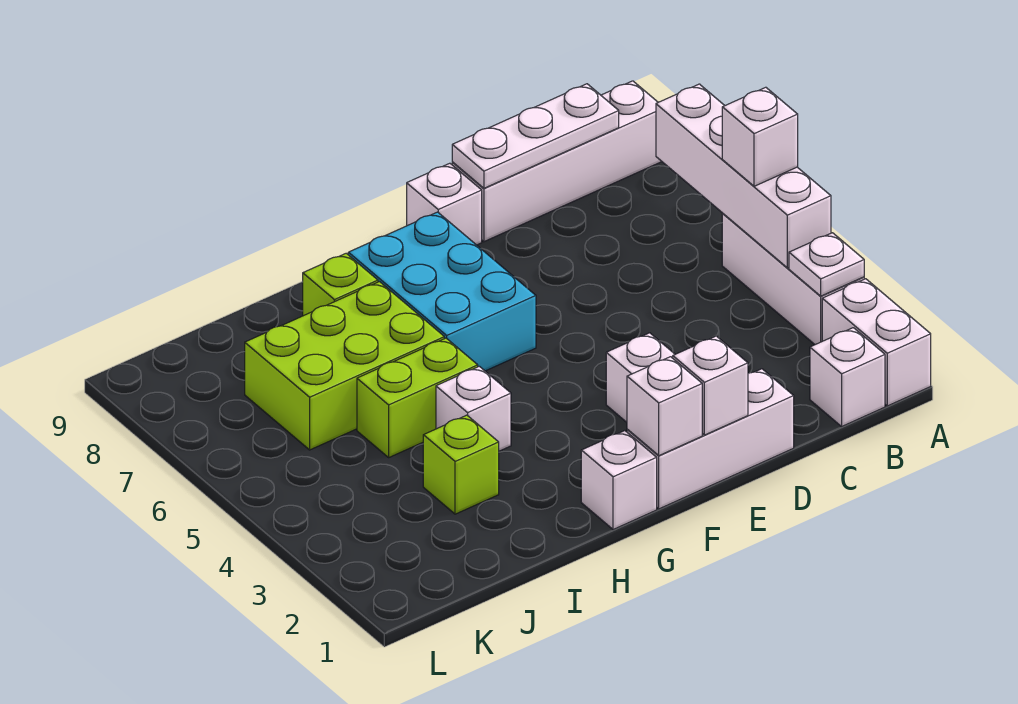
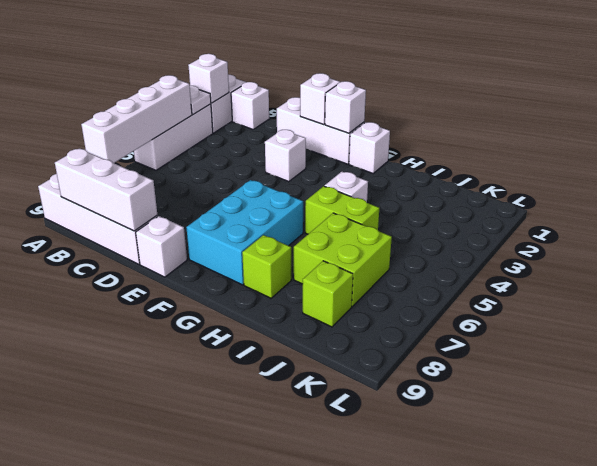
white 1x1 brick [722,87,798,186] -> white 1x1 brick moved to [188,54,229,103]
white 1x3 plate [452,84,619,188] -> white 1x3 brick [55,149,157,231]
lime 2x3 brick [245,282,444,450] -> lime 2x2 brick [294,213,392,306]
lime 1x1 brick [423,415,499,514] -> lime 1x1 brick moved to [303,261,353,327]

